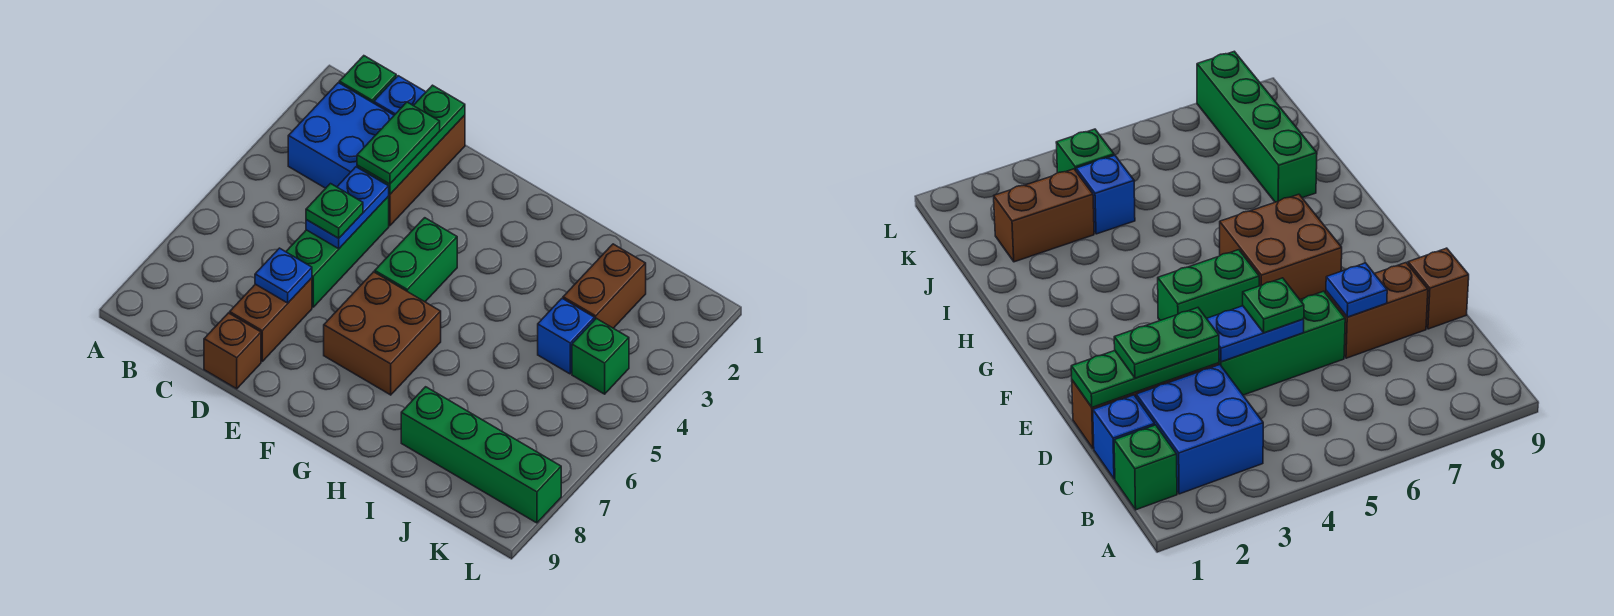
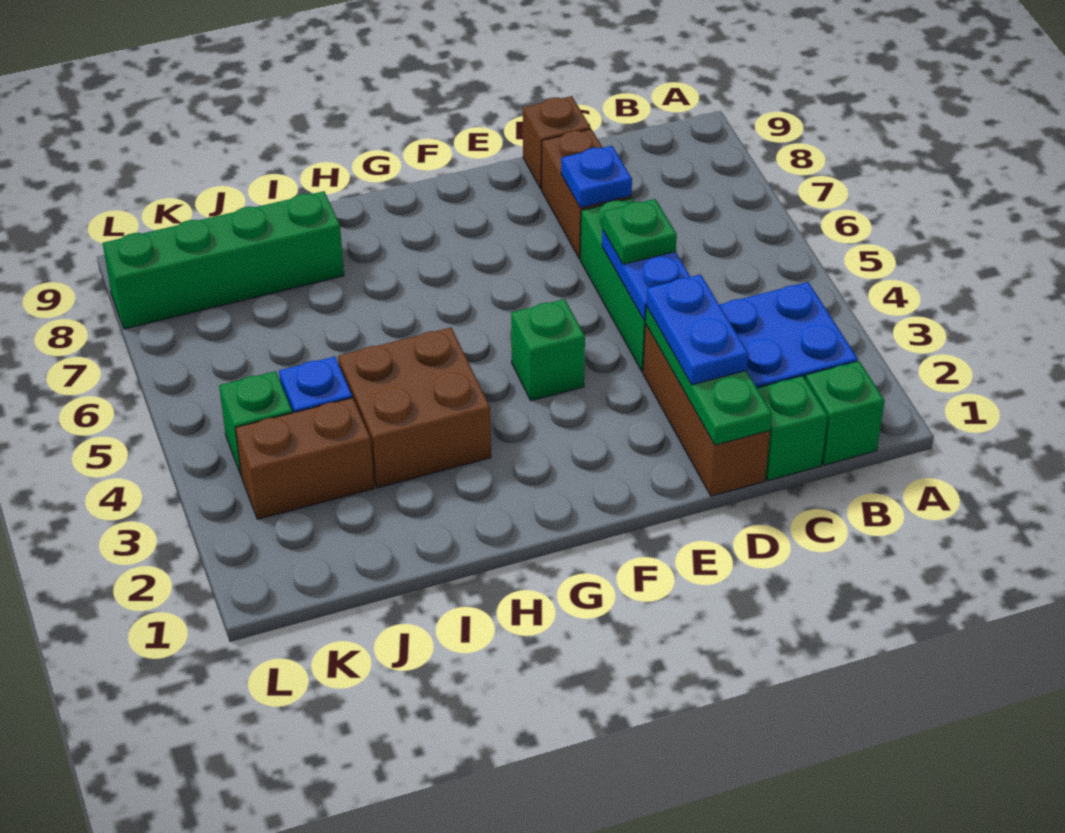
blue 1x1 brick [374,76,426,115] -> green 1x1 brick [757,376,828,480]
green 1x2 plate [357,102,440,184] -> blue 1x2 plate [646,275,748,385]
green 1x2 brick [375,218,457,302] -> green 1x1 brick [511,299,585,401]
brown 2x2 brick [324,272,441,395] -> brown 2x2 brick moved to [338,328,491,488]
brown 1x2 brick [563,244,646,328] -> brown 1x2 brick turned to [235,398,374,519]

